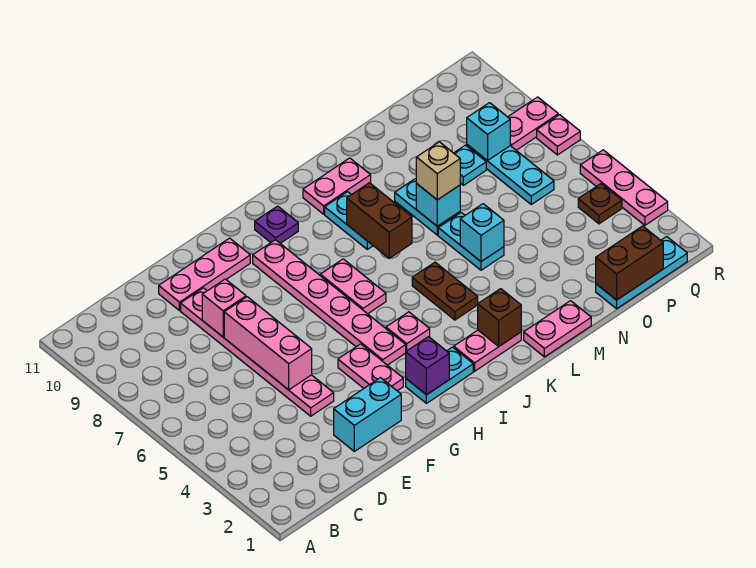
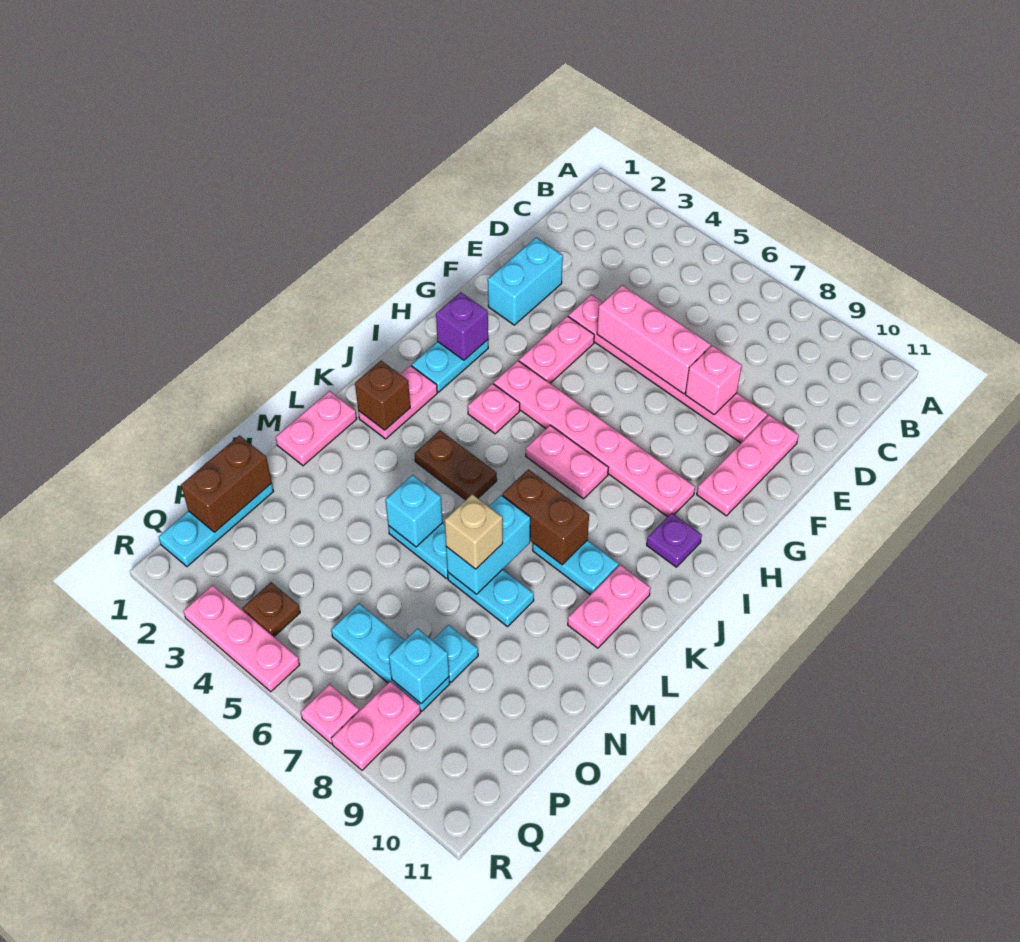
pink 1x2 plate [338,344,403,391] -> pink 1x2 plate turned to [519,316,594,383]
cyan 1x1 brick [416,183,460,226] -> cyan 1x2 brick [446,495,531,594]

